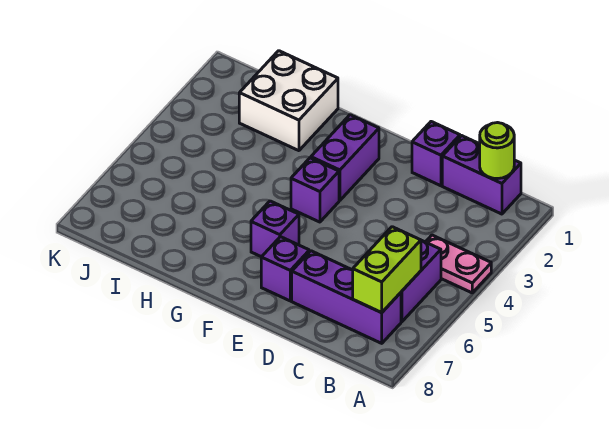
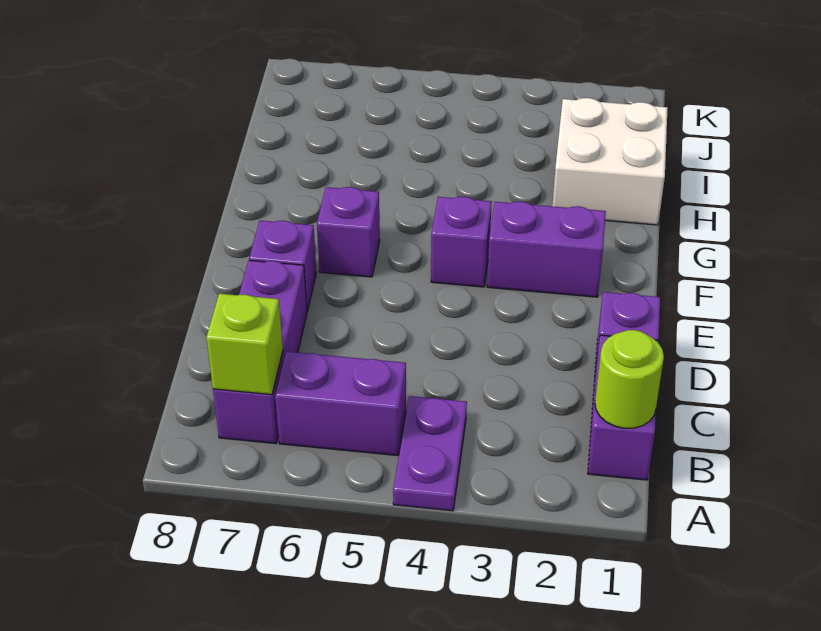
pink 1x2 plate [426,235,491,293] -> purple 1x2 plate [393,396,467,511]
lime 1x2 brick [353,227,421,313] -> lime 1x1 brick [206,294,283,395]

